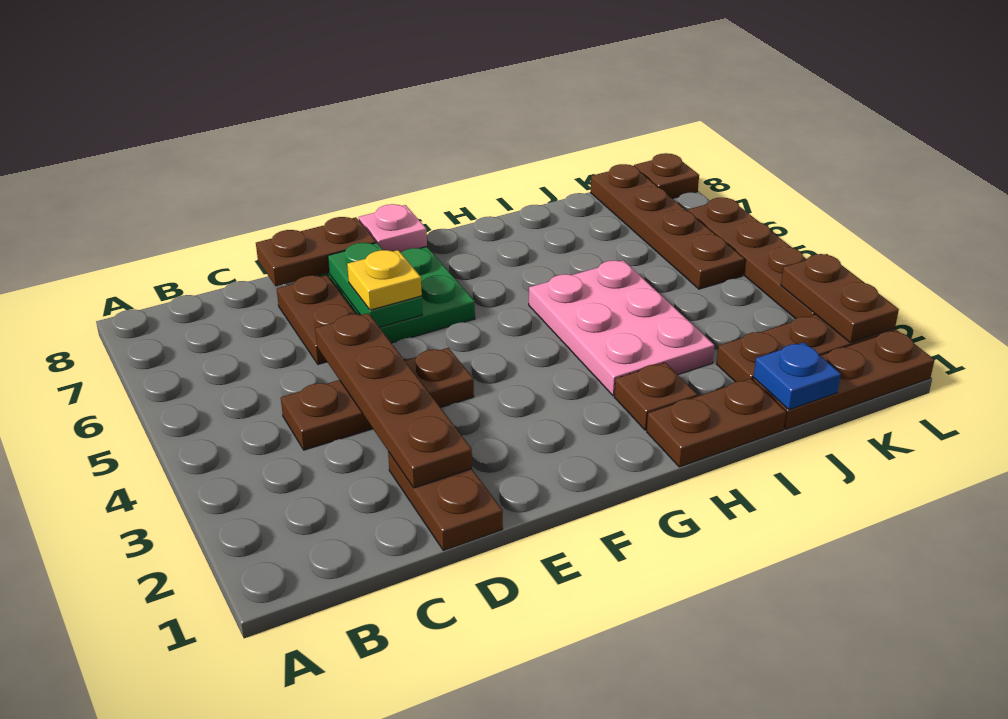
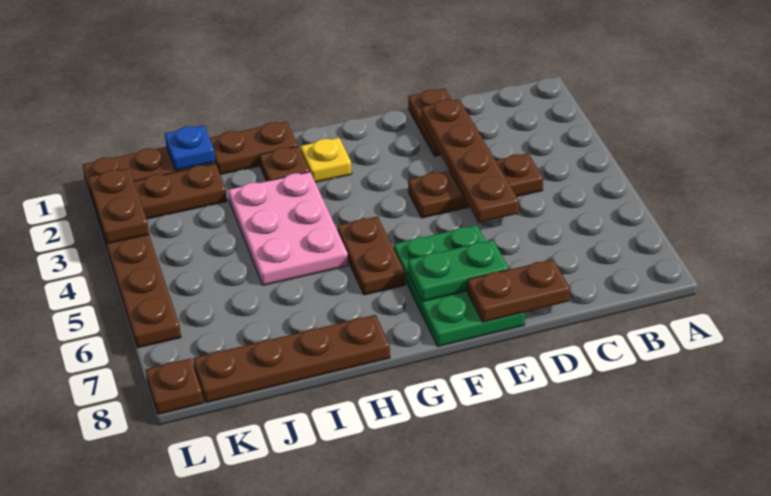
brown 1x2 plate [277,275,356,364] -> brown 1x2 plate moved to [337,216,405,295]
green 1x2 plate [328,243,422,327] -> green 1x2 plate turned to [408,240,509,302]
yellow 1x1 plate [347,250,422,310] -> yellow 1x1 plate moved to [301,138,352,182]
pink 1x1 plate [359,204,427,253] -> none
brown 1x4 plate [591,164,744,289] -> brown 1x4 plate turned to [193,315,390,403]

